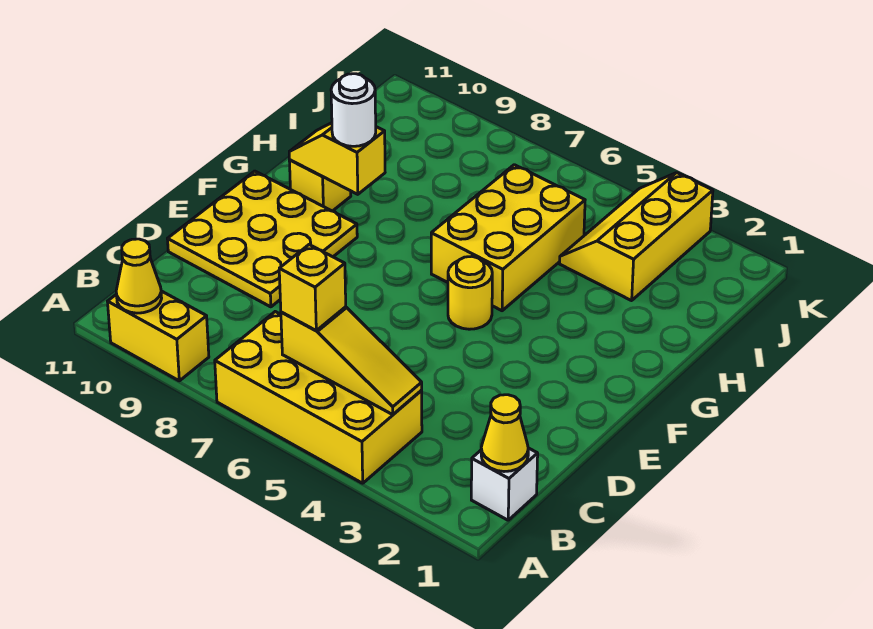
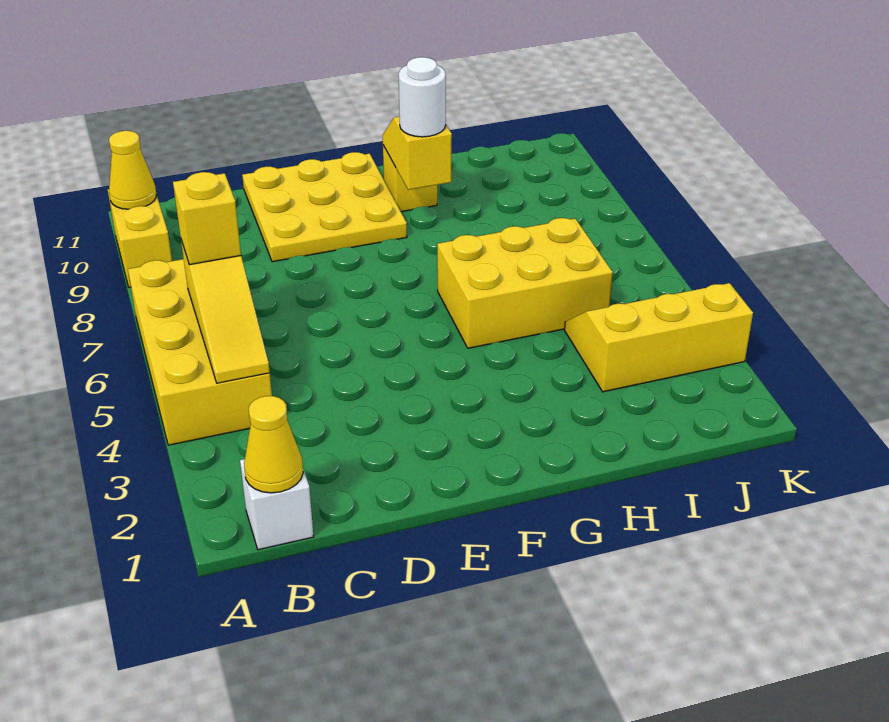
yellow 1x1 round brick [448,257,492,329] -> none

